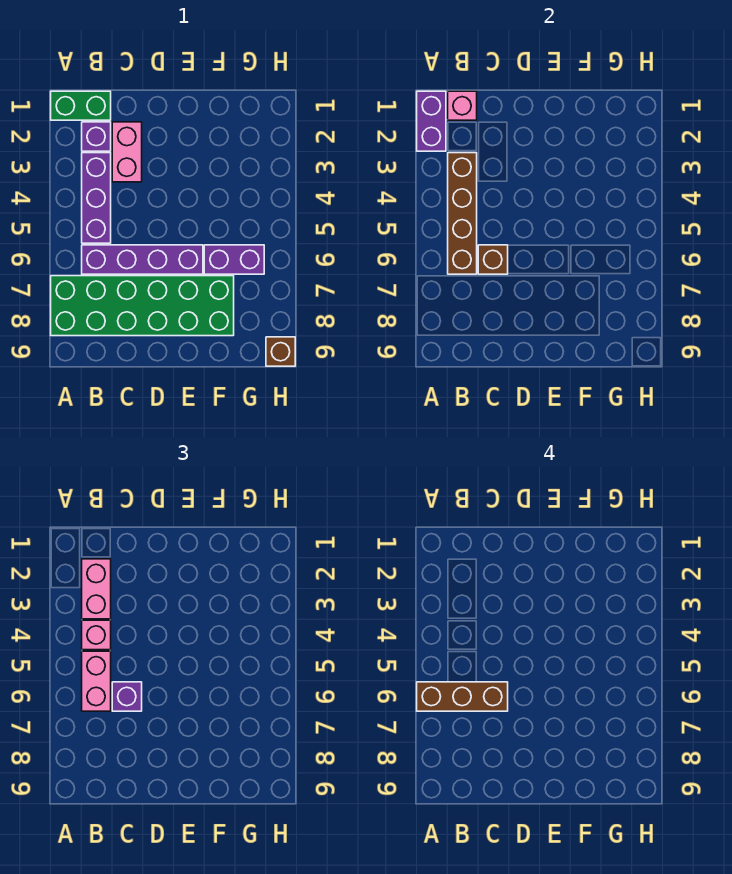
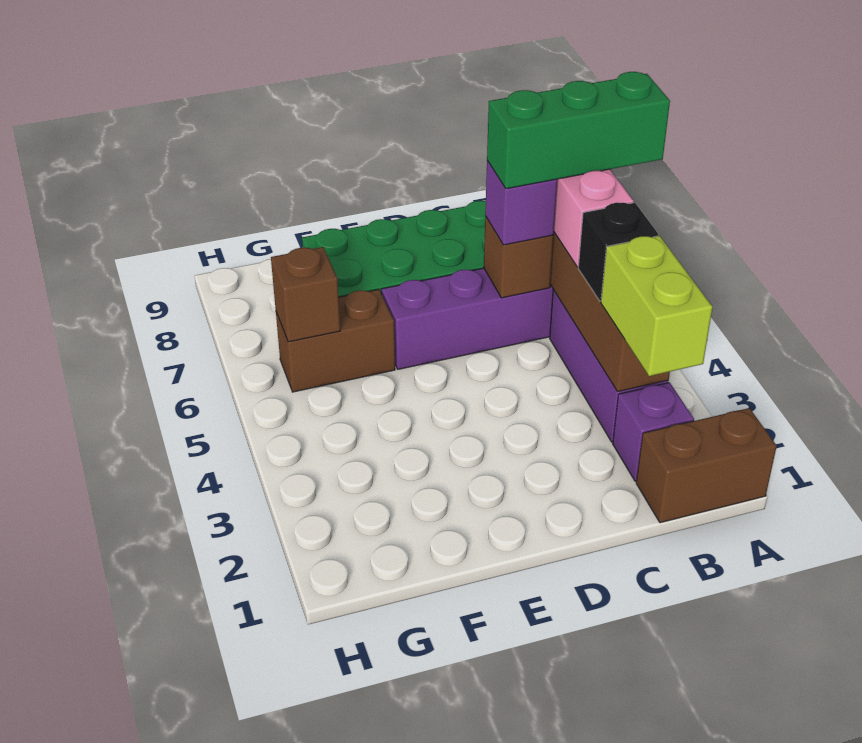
green 1x2 brick [51,91,111,120] -> brown 1x2 brick [636,408,777,523]
purple 1x2 brick [417,91,446,151] -> none
brown 1x3 brick [417,682,508,711] -> green 1x3 brick [487,72,670,189]
pink 1x1 brick [448,91,477,120] -> none
pink 1x2 brick [82,559,111,619] -> lime 1x2 brick [601,236,713,376]
pink 1x1 brick [82,620,111,650] -> black 1x1 brick [578,203,658,301]
pink 1x2 brick [112,122,142,182] -> none
purple 1x2 brick [204,245,264,274] -> brown 1x2 brick [276,289,395,392]
brown 1x1 brick [266,337,295,366] -> brown 1x1 brick moved to [271,247,340,342]

